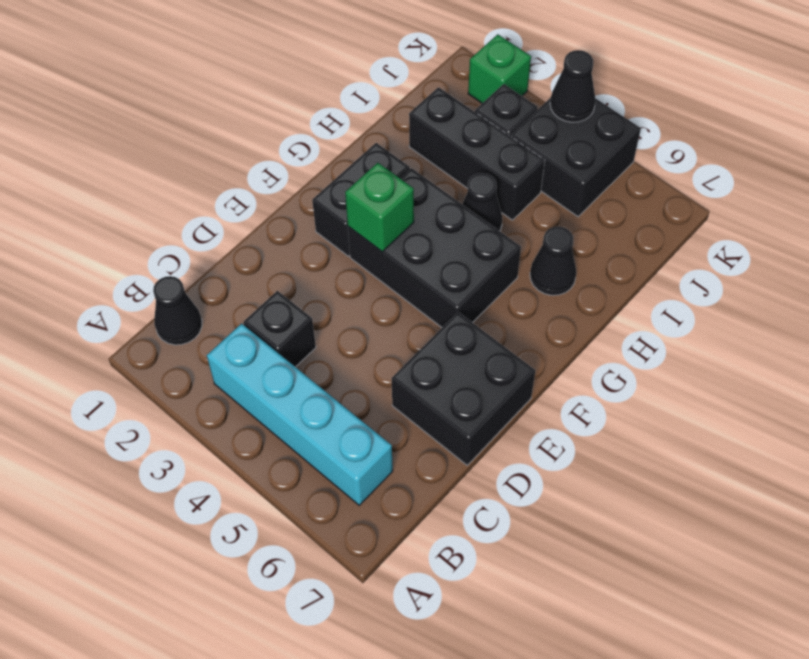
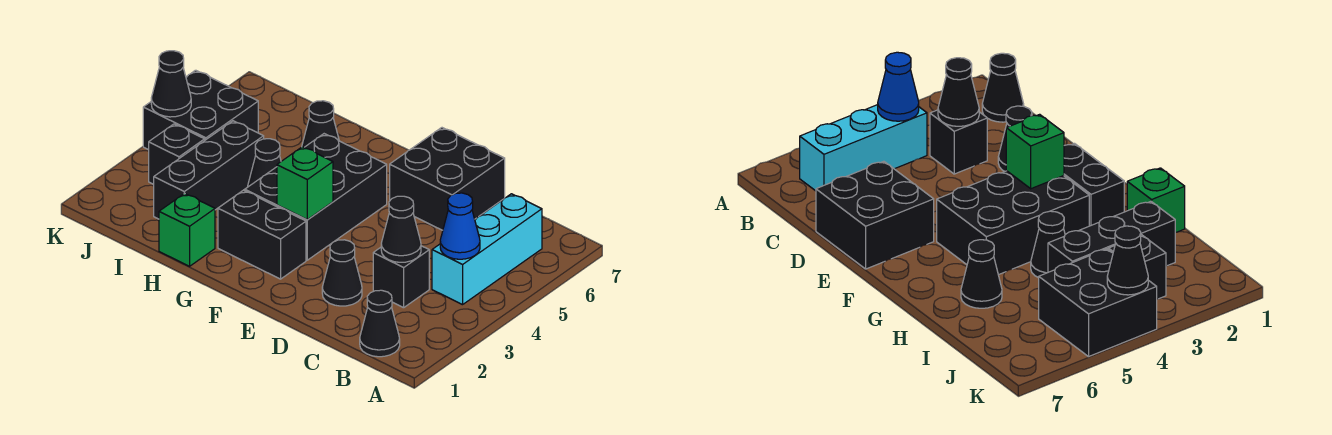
cyan 1x4 brick [207,324,393,505] -> cyan 1x3 brick [432,194,542,305]
none -> blue 1x1 cone [440,193,480,259]
none -> black 1x1 cone [381,196,421,262]
none -> black 1x1 cone [322,240,362,306]
green 1x1 brick [468,34,531,103] -> green 1x1 brick moved to [159,193,215,266]

